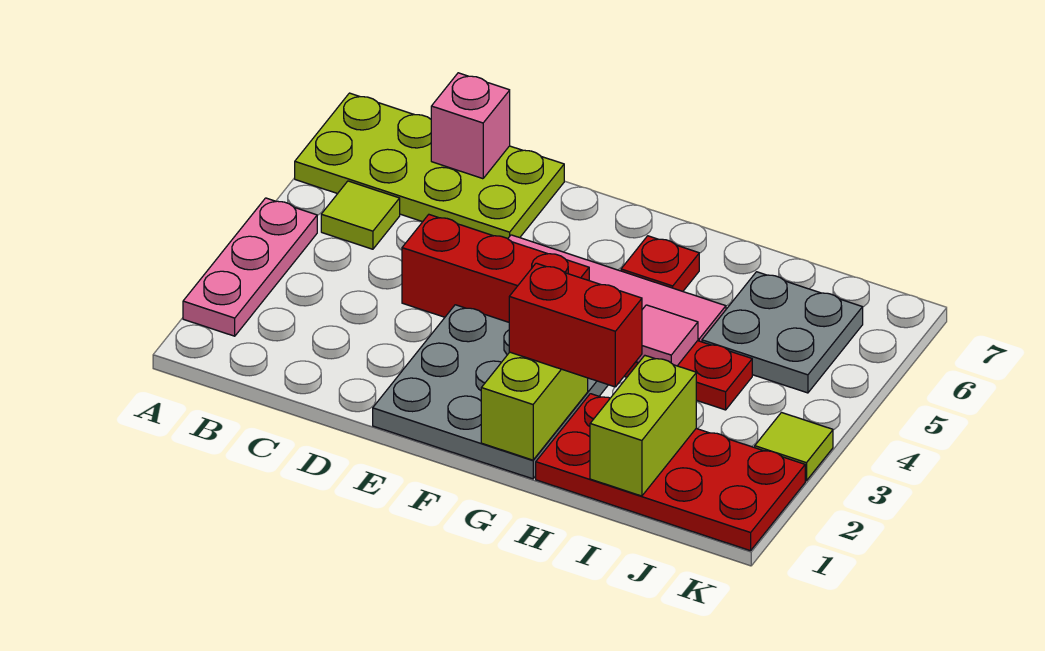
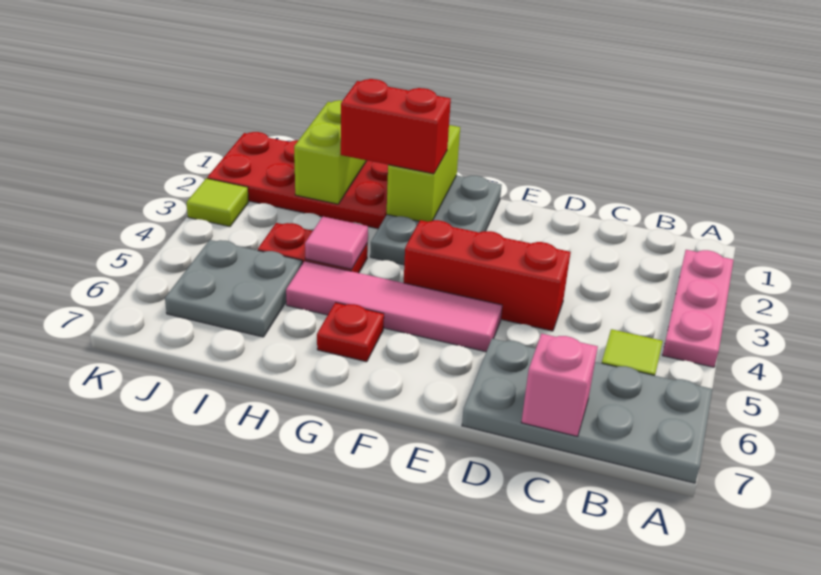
lime 2x4 plate [295,93,564,239] -> grey 2x4 plate [462,338,712,483]
grey 3x3 plate [373,305,608,479] -> grey 2x3 plate [370,176,501,265]

